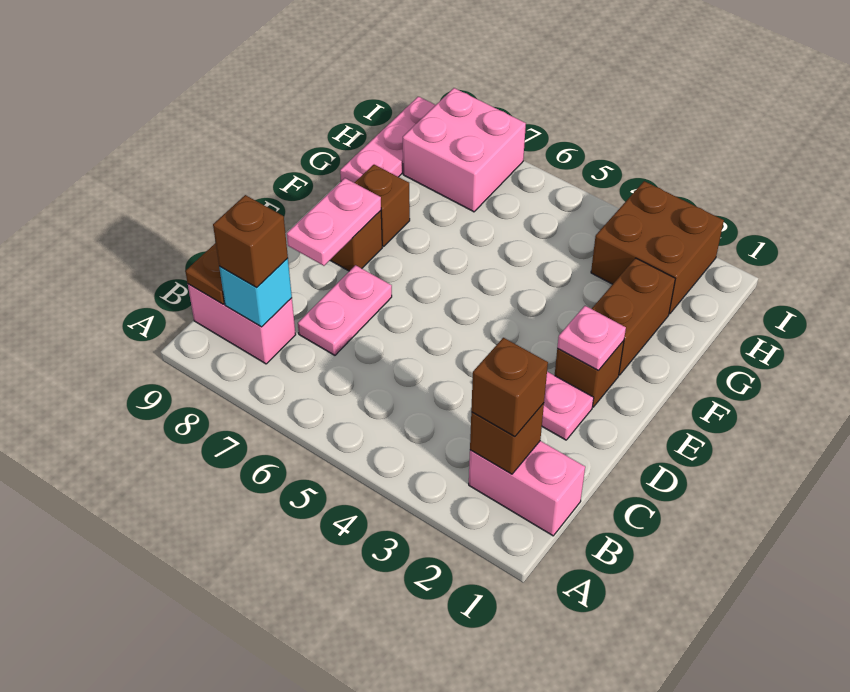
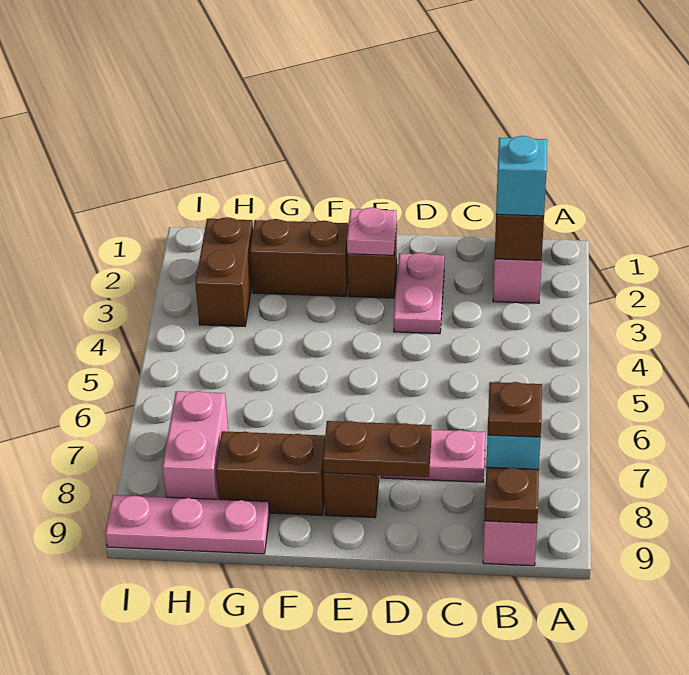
brown 1x1 brick [471,338,548,437] -> cyan 1x1 brick [496,136,547,216]
brown 1x1 brick [213,195,288,288] -> brown 1x1 plate [488,382,542,437]
pink 1x2 plate [287,178,381,266] -> brown 1x2 plate [323,421,431,477]
brown 1x1 brick [355,165,410,246] -> brown 1x2 brick [216,431,325,515]
brown 2x2 brick [591,181,724,314] -> brown 1x2 brick [195,217,253,326]
pink 2x2 brick [403,88,526,212] -> pink 1x2 brick [162,391,228,499]

